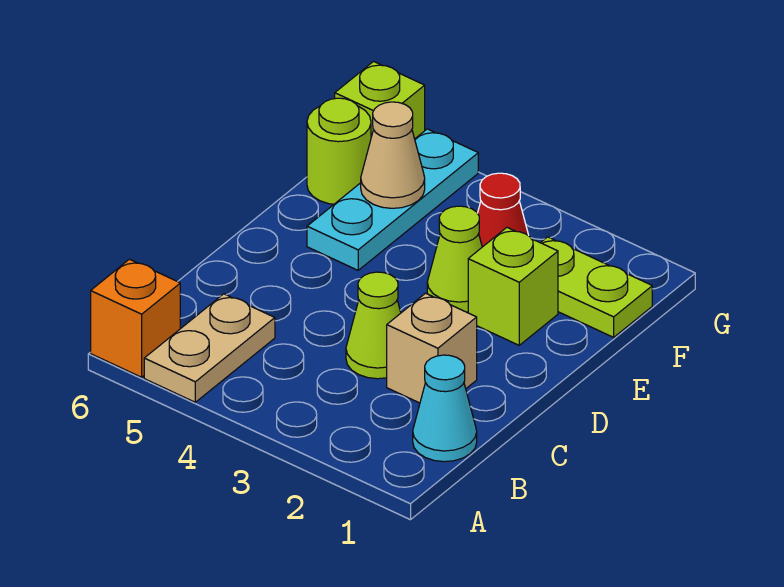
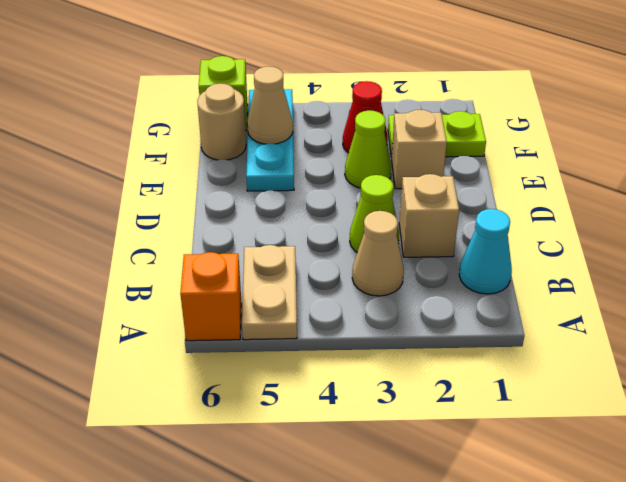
none -> tan 1x1 cone [352,211,404,296]
lime 1x1 brick [468,228,558,345] -> tan 1x1 brick [392,110,447,189]
lime 1x1 round brick [307,98,371,204] -> tan 1x1 round brick [197,83,246,160]

